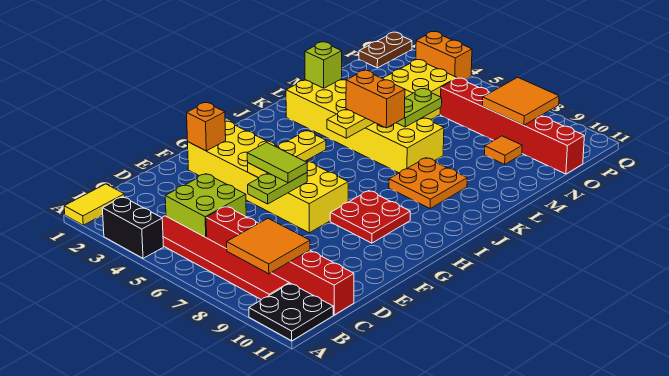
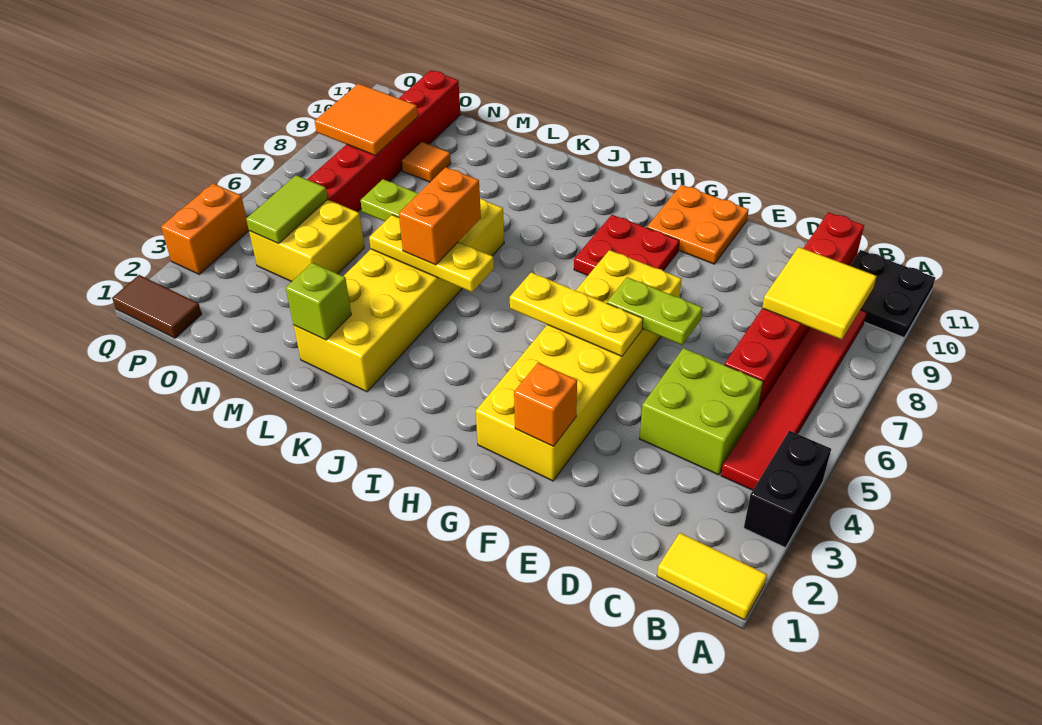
orange 2x2 tile [227,219,310,274] -> yellow 2x2 tile [762,247,876,340]
lime 1x2 tile [247,142,307,183] -> lime 1x2 tile moved to [246,175,328,244]
orange 2x2 plate [389,158,467,208] -> orange 2x2 plate moved to [647,185,749,264]
brown 1x2 plate [359,32,412,68] -> brown 1x2 tile [112,275,202,338]

